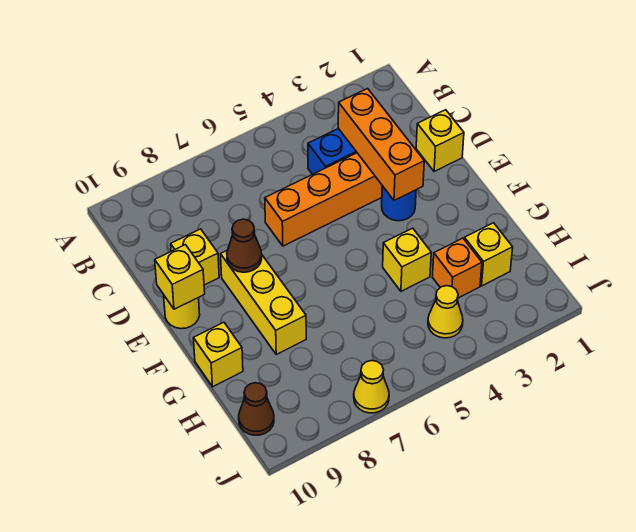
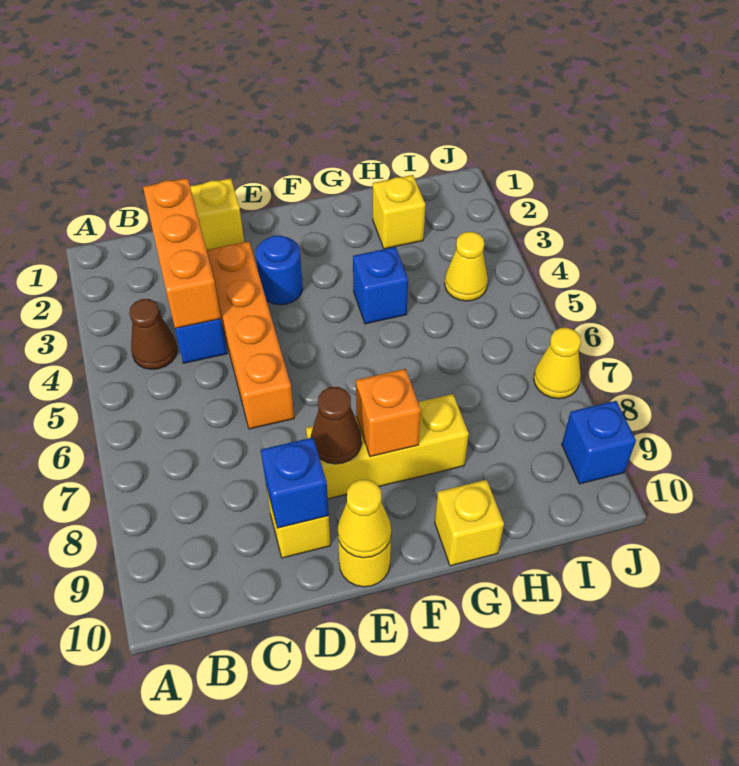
orange 1x3 brick [338,89,424,200] -> orange 1x3 brick turned to [143,178,221,328]
none -> blue 1x1 brick [261,437,329,528]
yellow 1x1 brick [155,245,205,309] -> yellow 1x1 cone [338,480,391,558]
yellow 1x1 brick [383,228,431,291] -> blue 1x1 brick [353,247,408,324]
orange 1x1 brick [432,238,482,298] -> orange 1x1 brick moved to [356,369,421,457]
brown 1x1 cone [239,383,274,435] -> brown 1x1 cone moved to [129,299,177,369]
none -> blue 1x1 brick [562,401,636,484]

